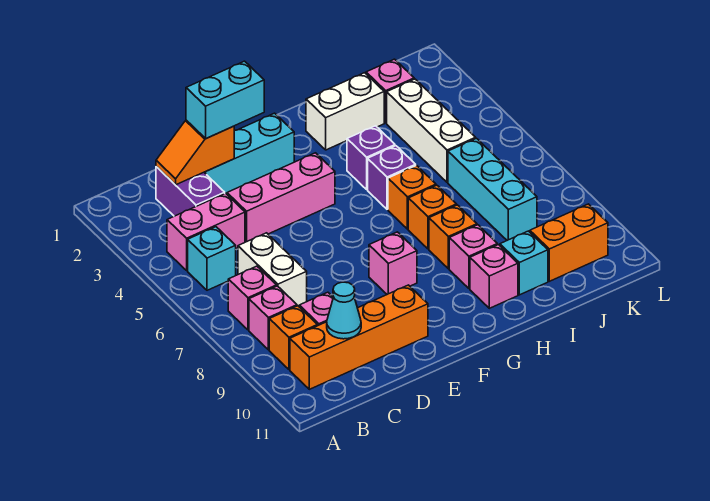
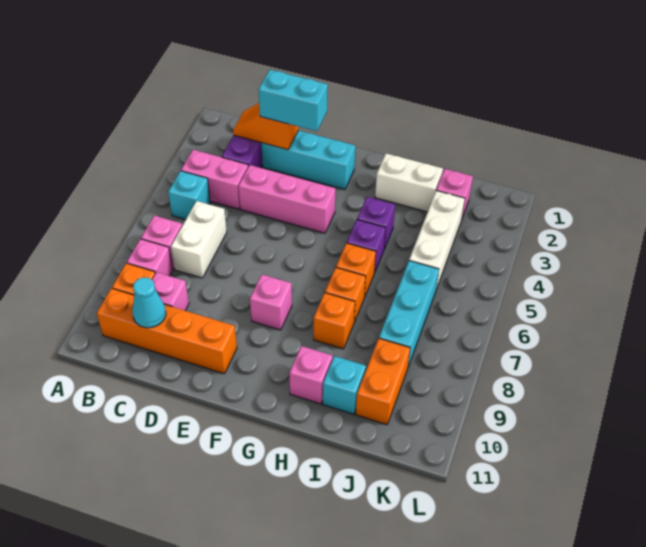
pink 1x1 brick [449,225,497,289] -> none
orange 1x2 brick [530,204,608,281] -> orange 1x2 brick turned to [356,339,410,425]

